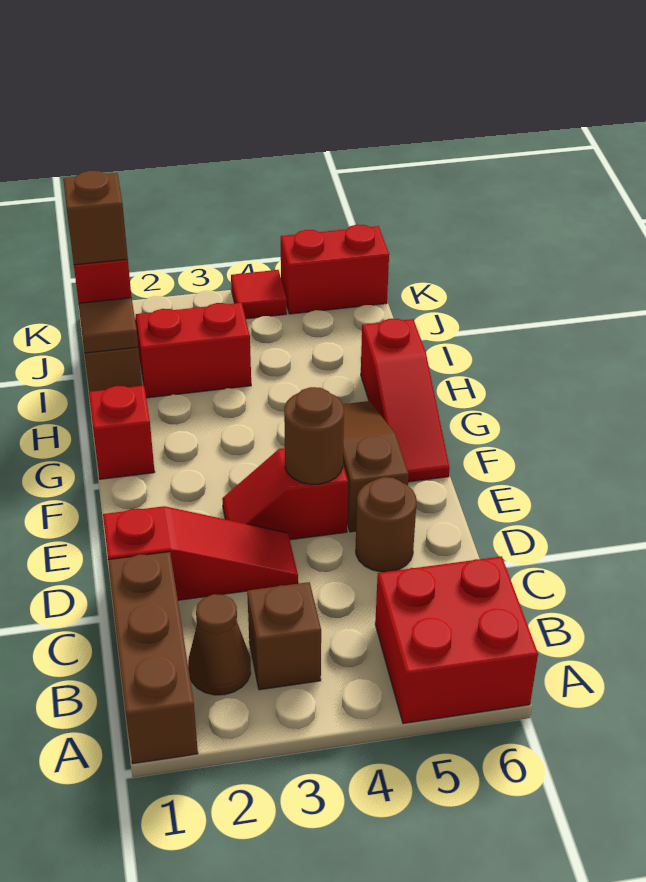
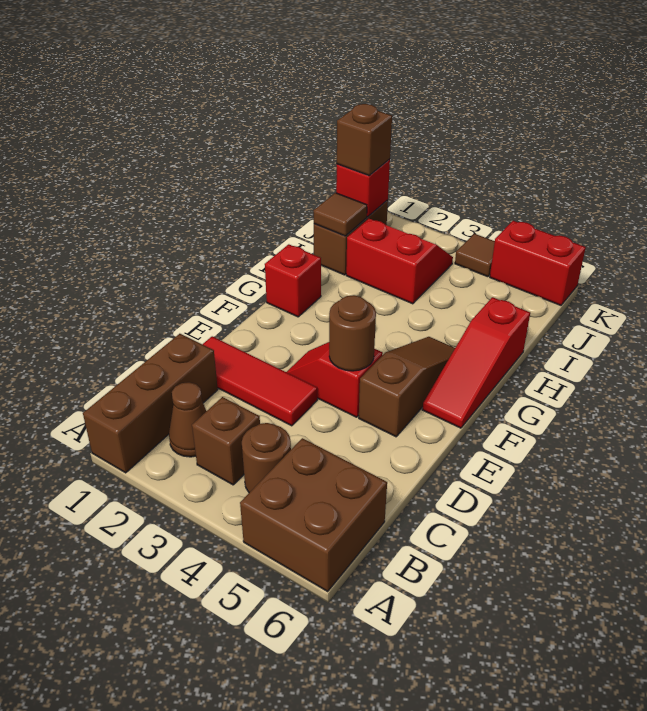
red 2x2 brick [375,556,538,723] -> brown 2x2 brick [240,438,387,591]
red 1x3 slope [103,506,298,600] -> red 1x3 tile [203,336,317,426]
brown 1x1 round brick [356,477,417,572] -> brown 1x1 round brick moved to [242,423,291,493]
red 1x1 tile [231,270,287,319] -> brown 1x1 tile [455,234,495,277]

